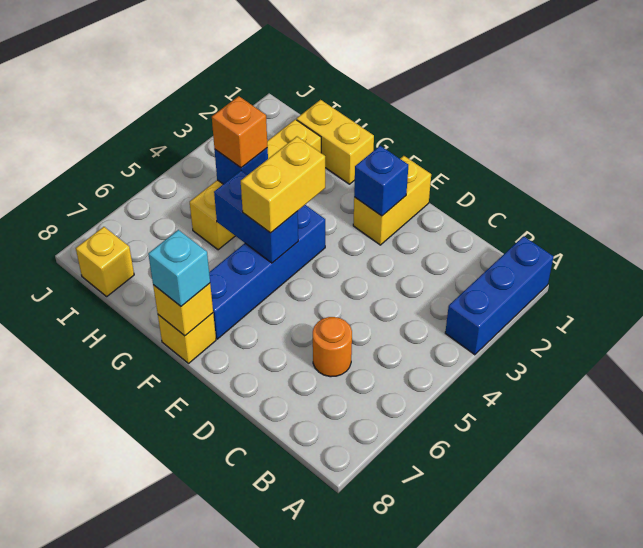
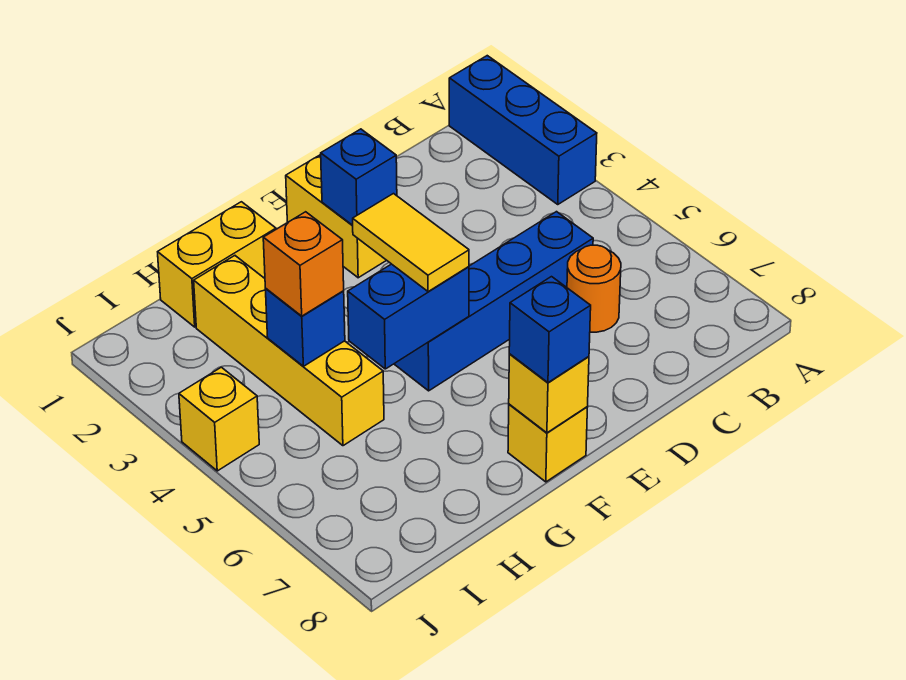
blue 1x4 brick [209,205,325,339] -> blue 1x4 brick turned to [394,212,593,391]
yellow 1x2 brick [241,137,325,233] -> yellow 1x2 tile [353,194,469,292]
cyan 1x1 brick [148,230,210,306] -> blue 1x1 brick [509,277,591,383]
yellow 1x1 brick [76,227,134,296] -> yellow 1x1 brick moved to [179,367,259,471]

